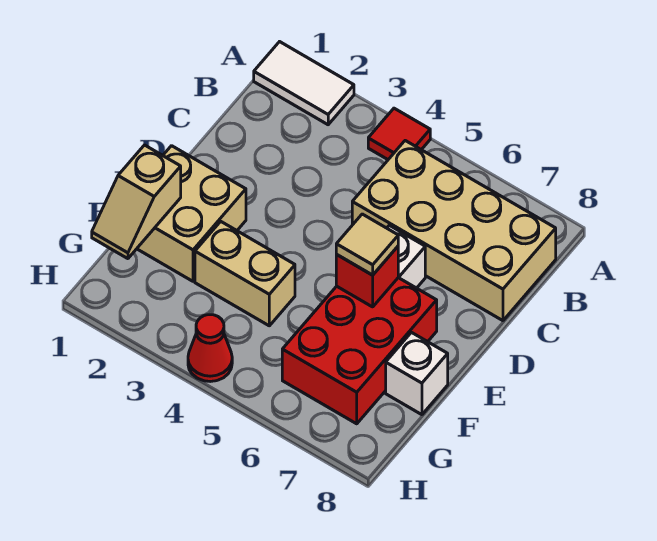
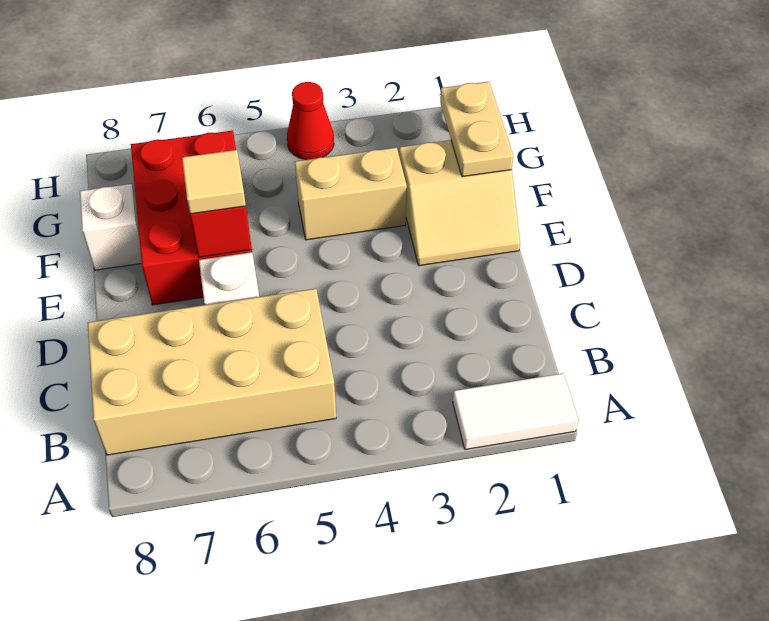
red 1x1 tile [368,108,430,159] -> none
tan 2x2 brick [137,146,246,281] -> tan 2x2 slope [399,140,520,266]
tan 1x2 slope [92,145,181,259] -> tan 1x2 plate [440,82,513,177]

